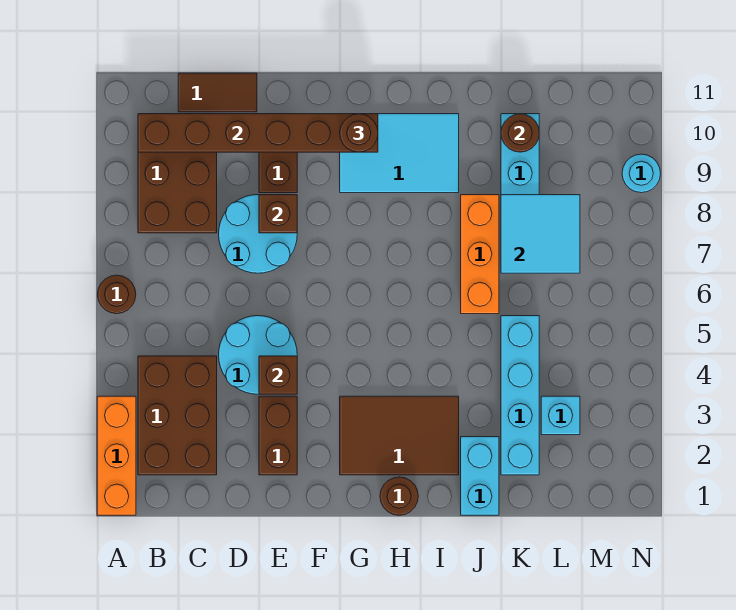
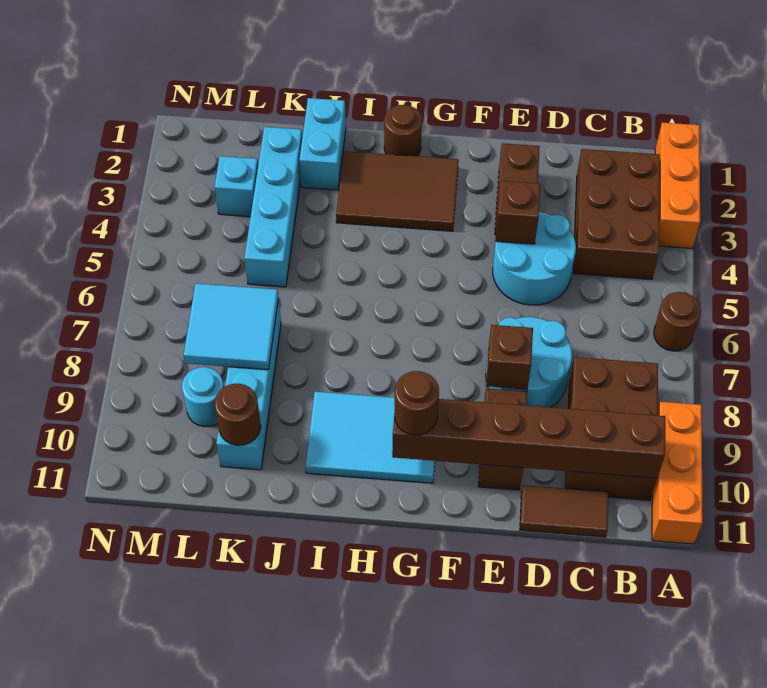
orange 1x3 brick [461,195,499,314] -> orange 1x3 brick moved to [652,402,703,544]
cyan 1x1 round brick [622,154,661,193] -> cyan 1x1 round brick moved to [182,367,224,427]

